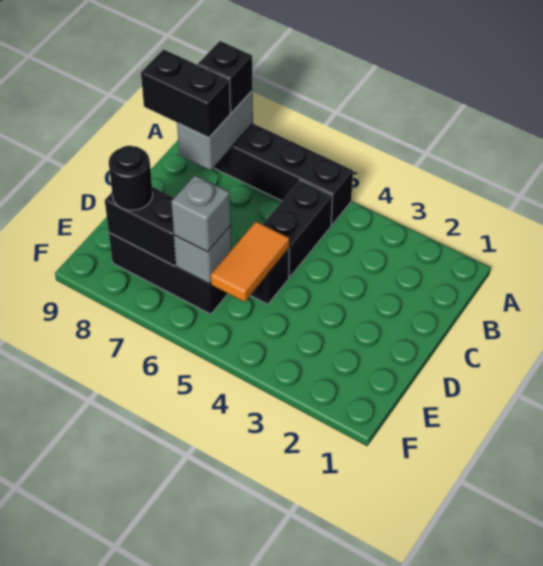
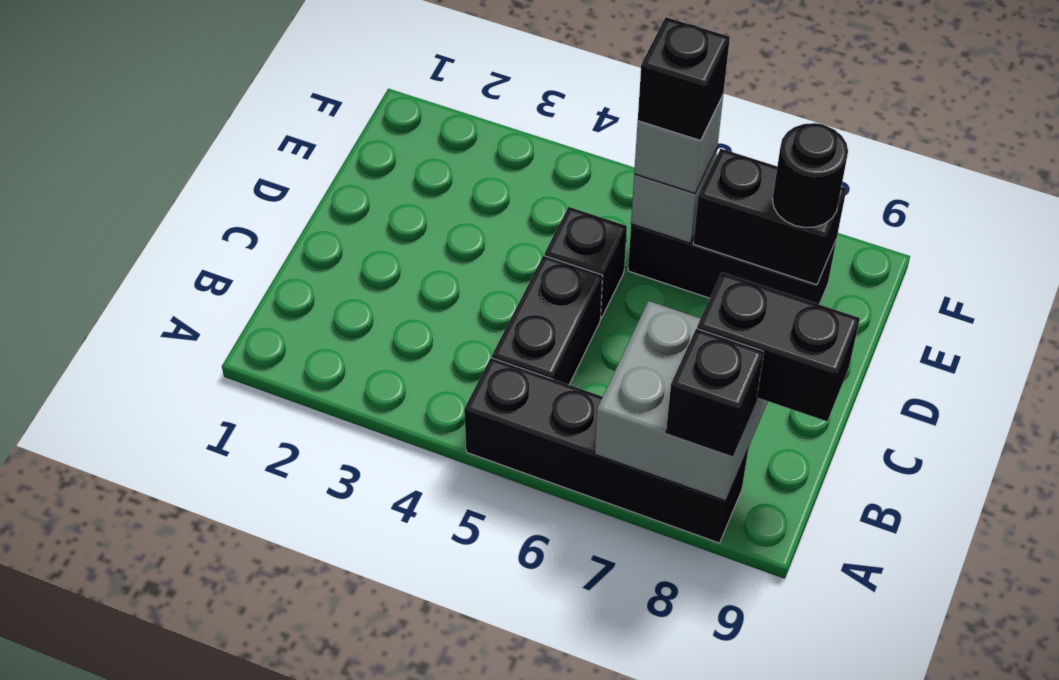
grey 1x2 brick [177,91,253,170] -> grey 2x2 brick [595,301,768,501]
orange 1x2 tile [211,222,289,302] -> none
none -> black 1x1 brick [638,17,730,140]

